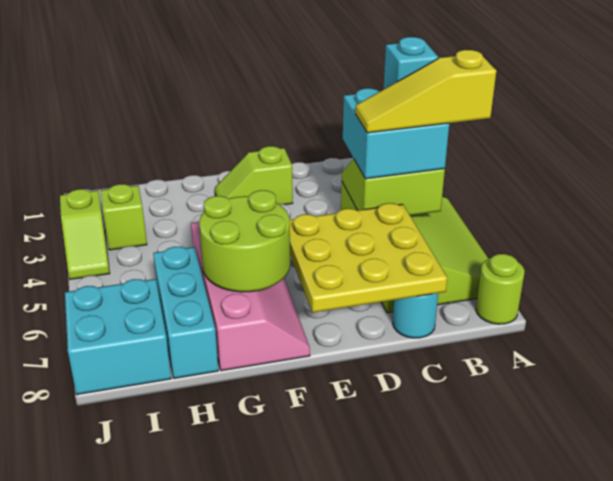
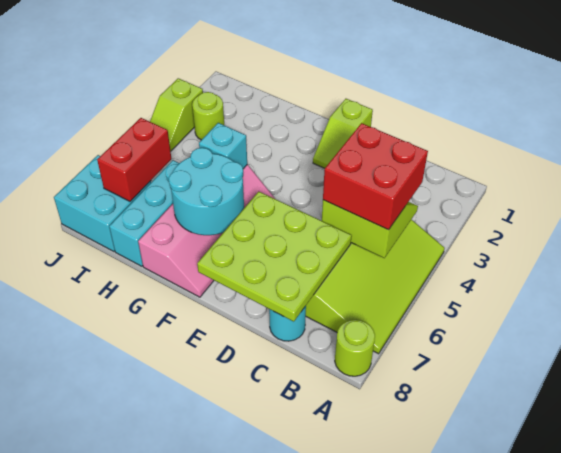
yellow 1x3 slope [355,50,496,133] -> none
cyan 2x2 brick [343,88,449,179] -> red 2x2 brick [323,123,428,230]
cyan 1x1 brick [384,37,438,89] -> cyan 1x1 brick moved to [199,123,247,169]
yellow 3x3 plate [290,203,447,313] -> lime 3x3 plate [197,192,352,322]
lime 1x2 slope [215,146,293,205] -> lime 1x2 slope turned to [313,99,373,168]
lime 2x2 round brick [199,190,290,292] -> cyan 2x2 round brick [169,148,244,235]
lime 1x1 brick [101,184,147,250] -> lime 1x1 round brick [192,92,224,140]
none -> red 1x2 brick [97,118,171,201]

